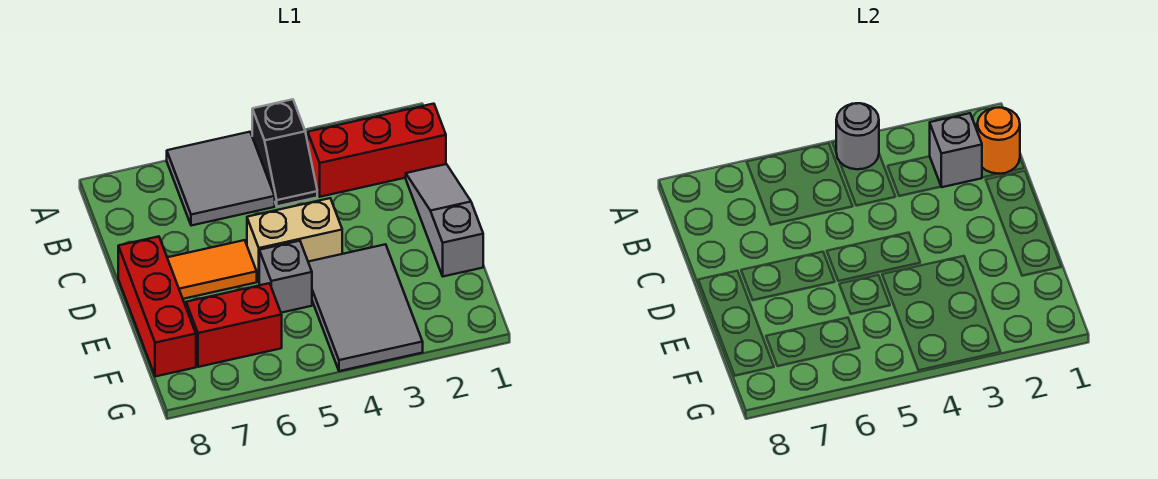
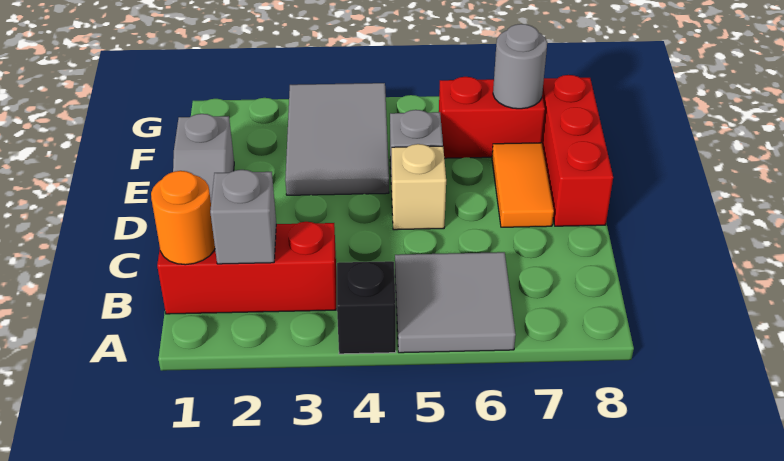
grey 1x1 round brick [836,103,879,169] -> grey 1x1 round brick moved to [493,24,547,109]
tan 1x2 brick [247,198,342,281] -> tan 1x1 brick [392,144,446,230]
orange 1x2 tile [167,240,257,299] -> orange 1x2 tile turned to [492,143,554,227]

